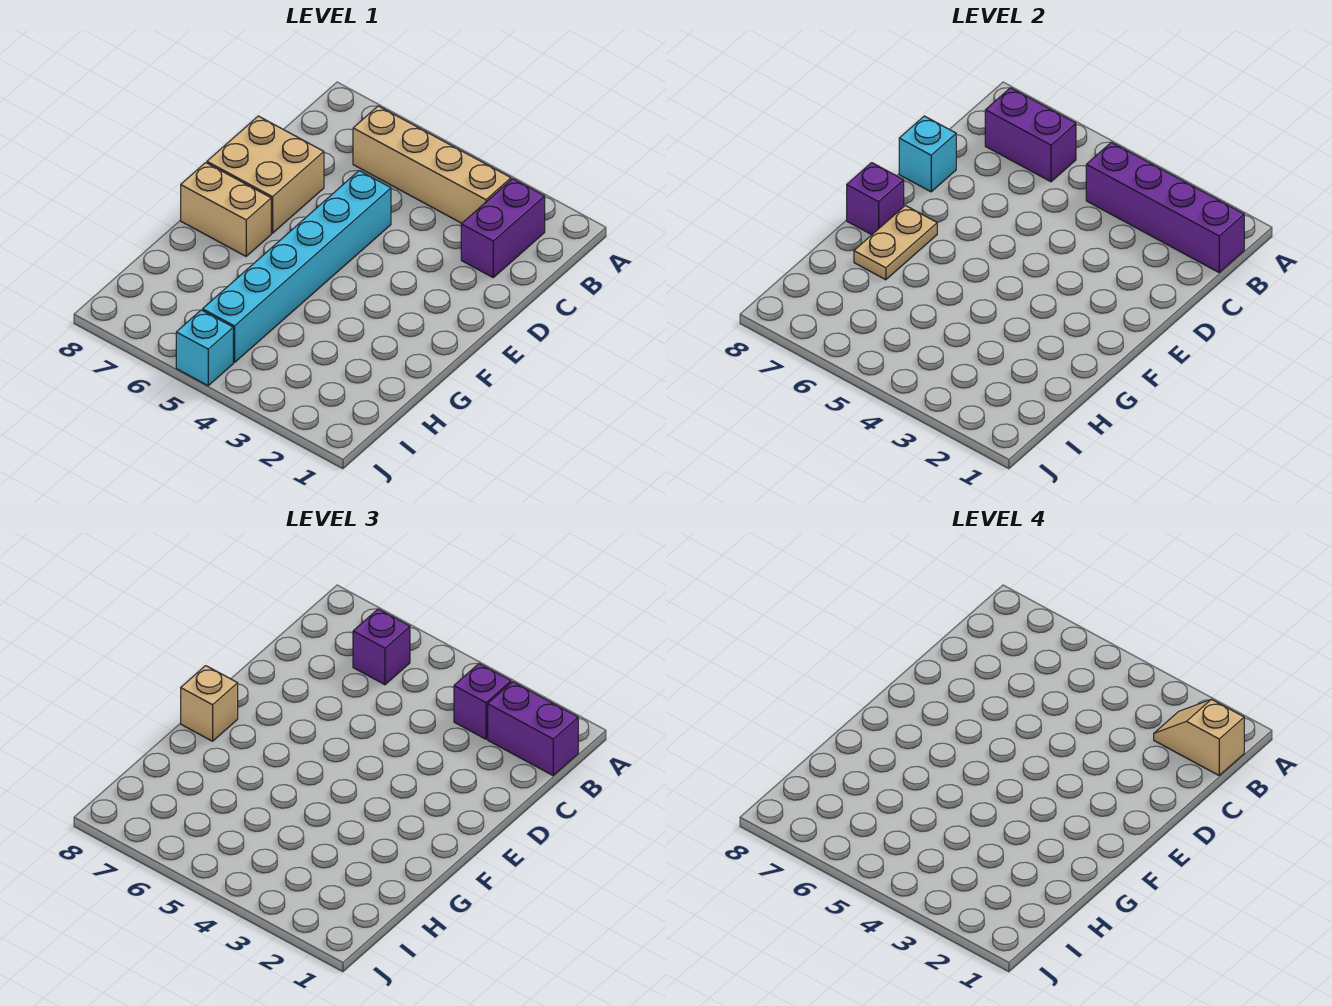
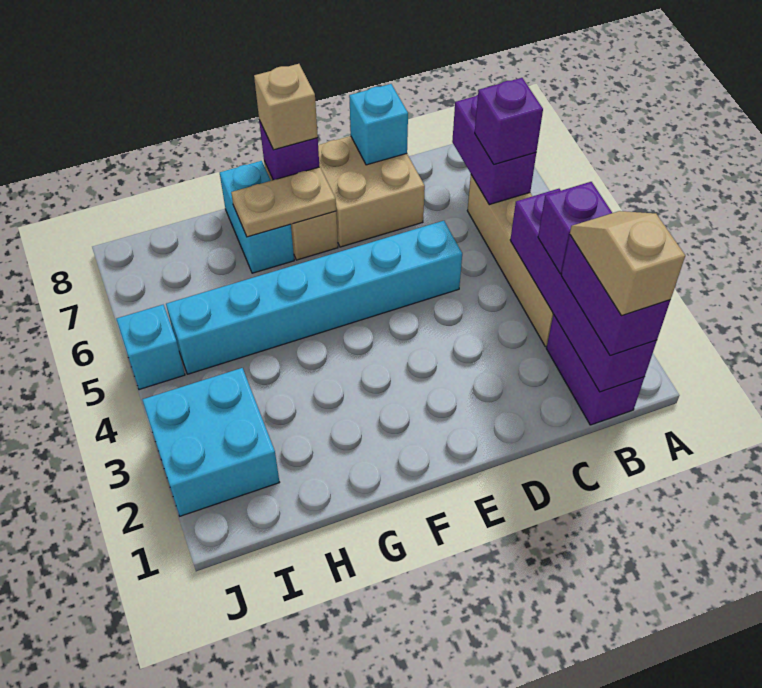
purple 1x2 brick [461,179,545,277] -> purple 1x2 brick turned to [546,314,644,425]
none -> cyan 1x2 brick [220,161,294,273]
none -> cyan 2x2 brick [142,368,280,516]

